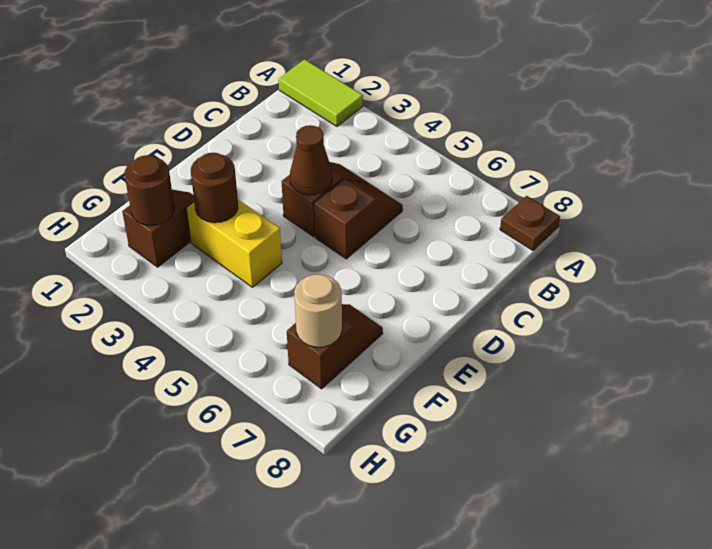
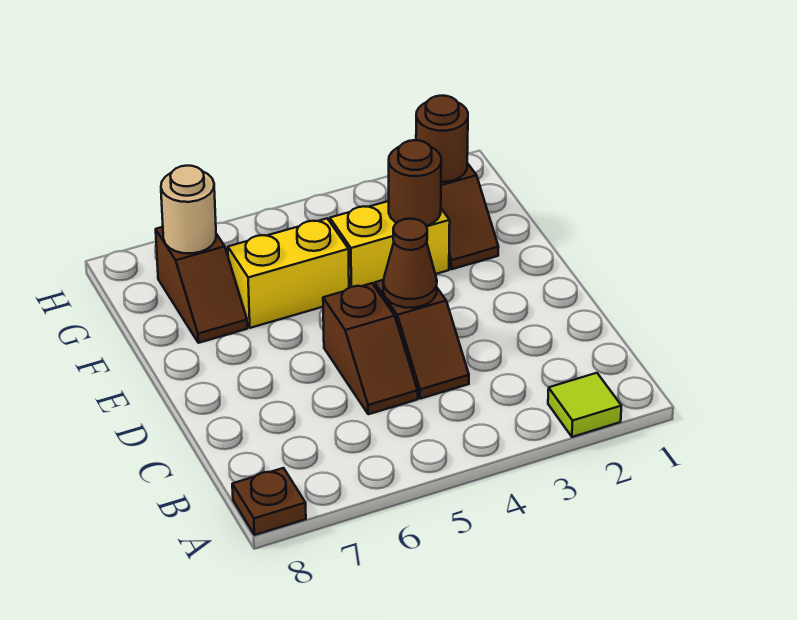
lime 1x2 tile [279,60,363,126] -> lime 1x1 tile [548,373,621,437]
none -> yellow 1x2 brick [228,219,349,328]

